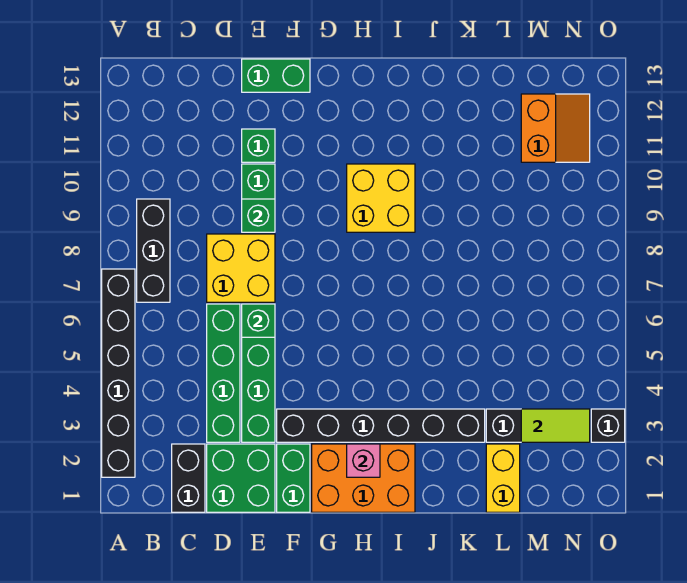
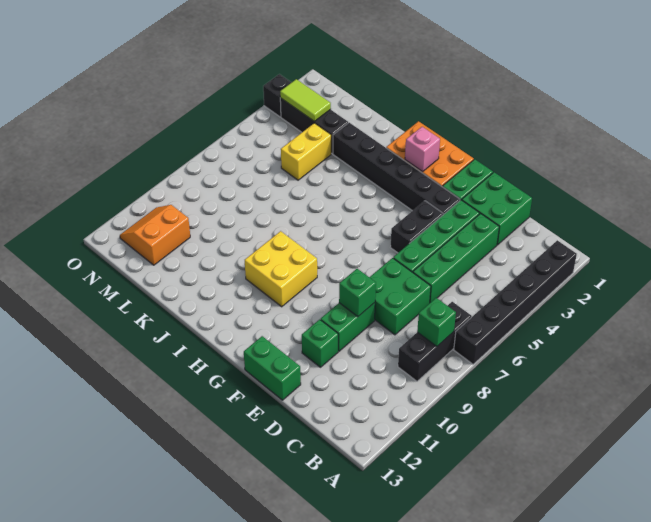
black 1x2 brick [172,444,205,512] -> black 1x2 brick moved to [390,201,443,253]
yellow 2x2 brick [207,234,275,302] -> green 2x2 brick [369,258,431,335]
green 1x1 brick [242,304,275,337] -> green 1x1 brick moved to [417,298,456,346]
yellow 1x2 brick [486,444,520,512] -> yellow 1x2 brick moved to [281,123,331,180]

